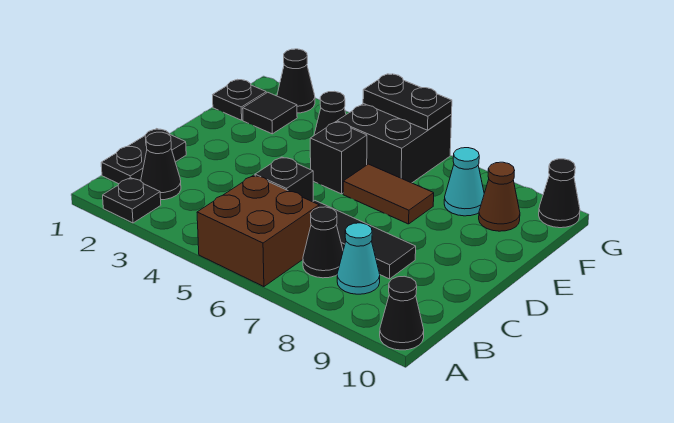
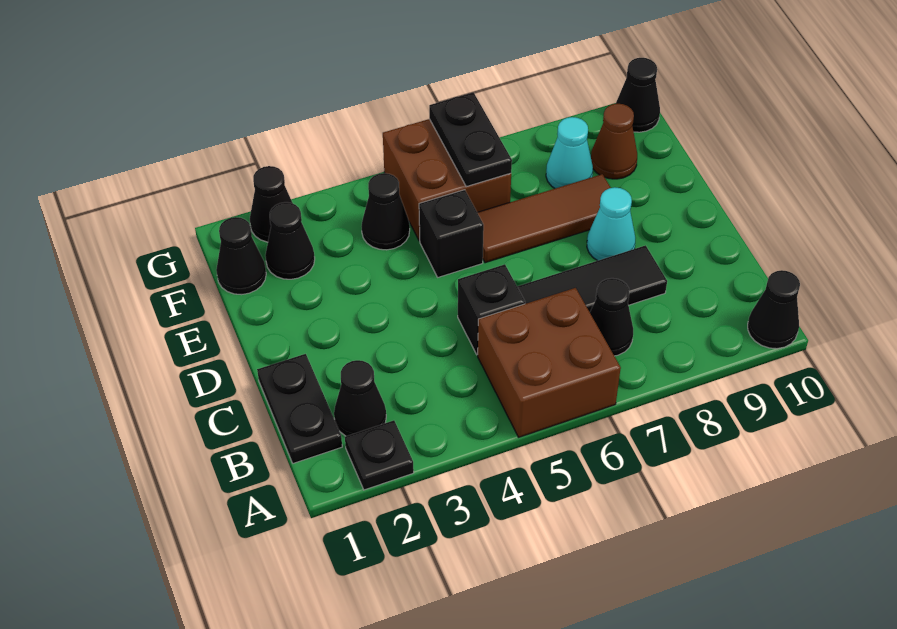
cyan 1x1 cone [337,223,380,294] -> cyan 1x1 cone moved to [587,187,635,261]
brown 1x2 tile [343,164,434,224] -> brown 1x3 tile [477,174,611,263]
black 1x1 plate [213,79,266,120] -> black 1x1 cone [216,217,266,295]
black 1x1 tile [243,92,297,134] -> black 1x1 cone [265,202,315,279]
black 2x2 brick [337,103,452,183] -> brown 2x2 brick [383,119,511,241]
black 1x2 plate [363,74,452,130] -> black 1x2 plate turned to [429,92,512,187]

